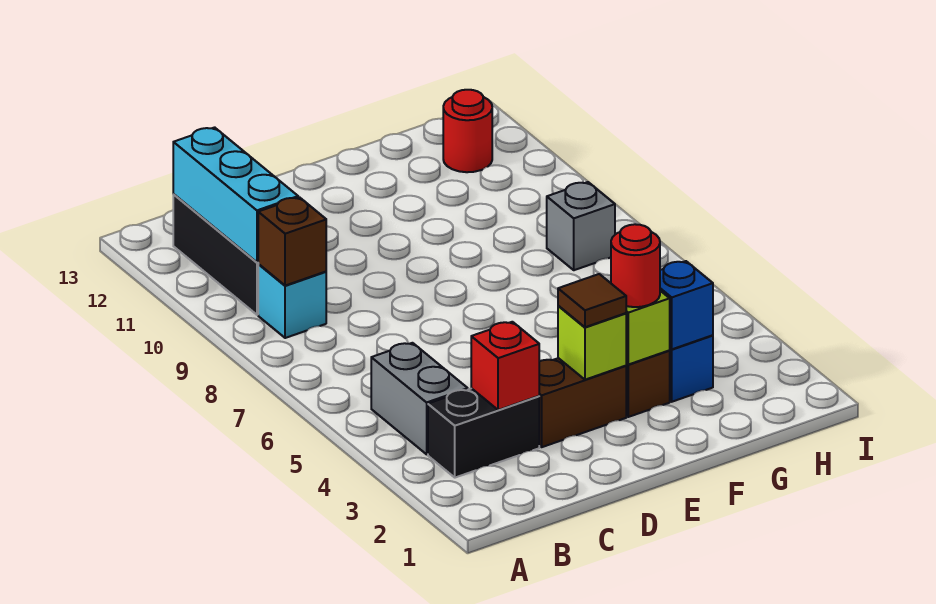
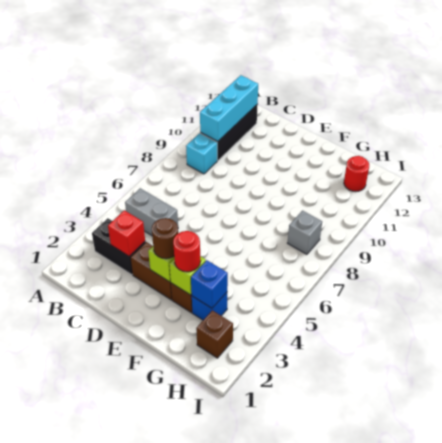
grey 1x2 brick [371,343,468,454] -> grey 1x2 brick turned to [125,188,178,236]
brown 1x1 brick [258,197,326,286] -> brown 1x1 brick moved to [196,310,233,358]
brown 1x1 tile [558,274,626,327] -> brown 1x1 round brick [152,218,178,259]

